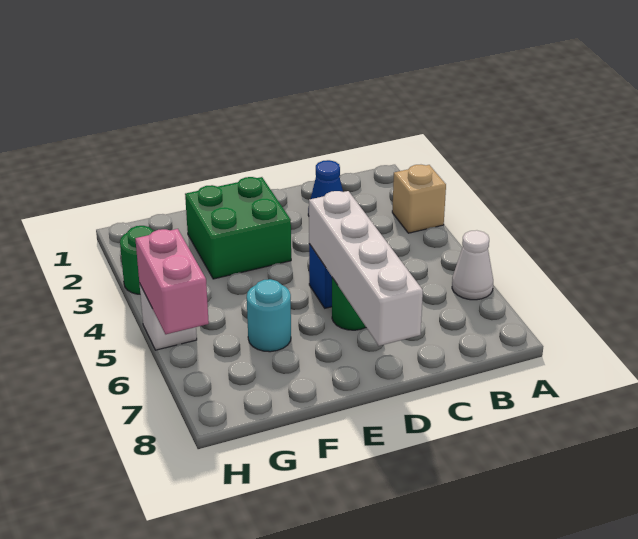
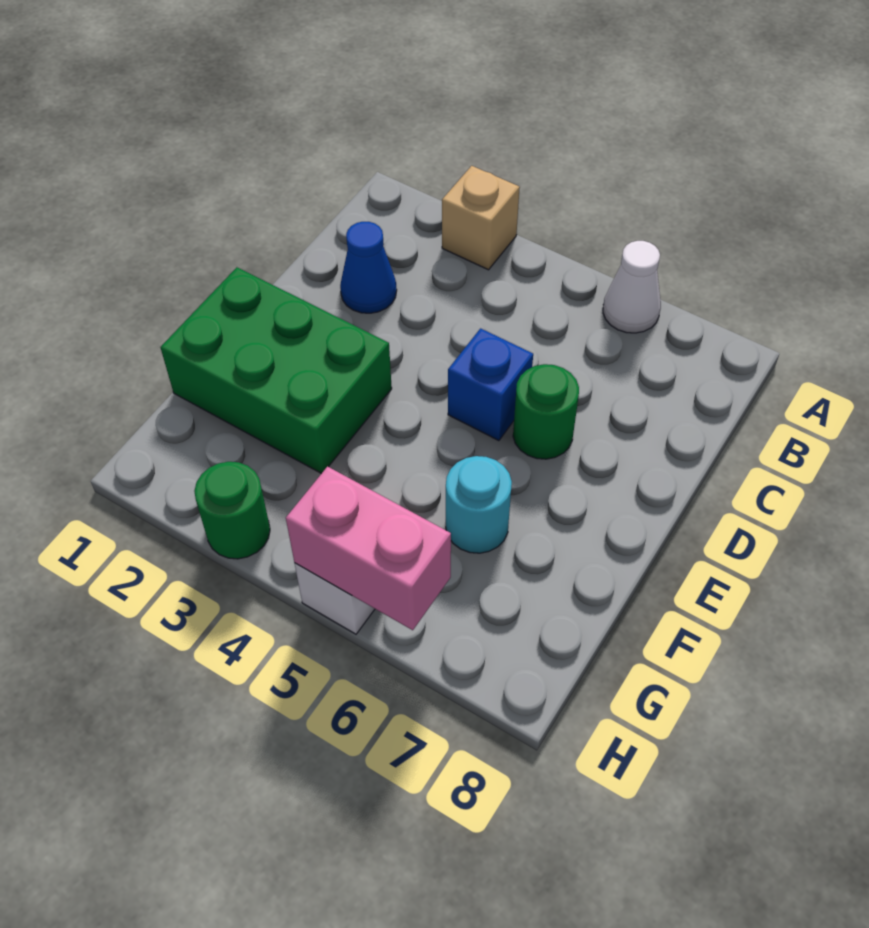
white 1x4 brick [309,191,423,346] -> none
green 2x2 brick [185,177,291,279] -> green 2x3 brick [161,267,392,474]

